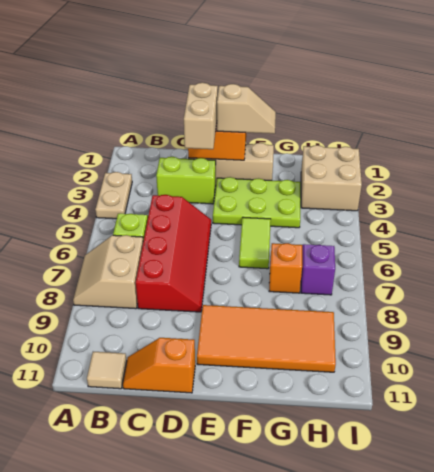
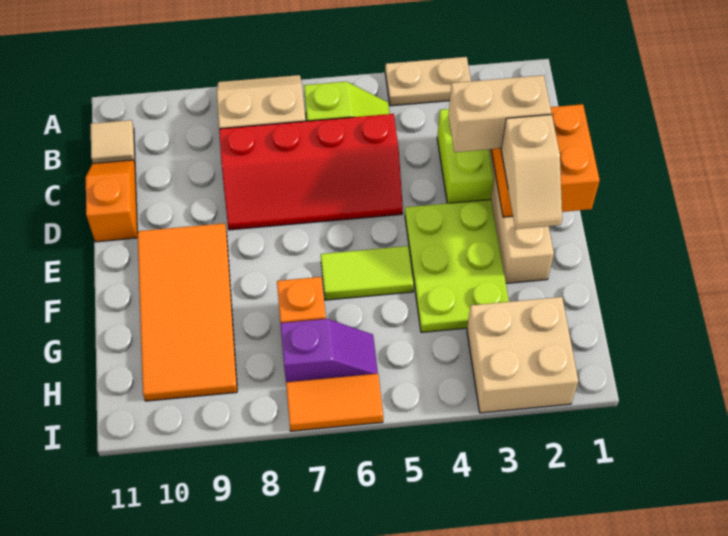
none -> orange 1x2 tile [286,374,383,431]

